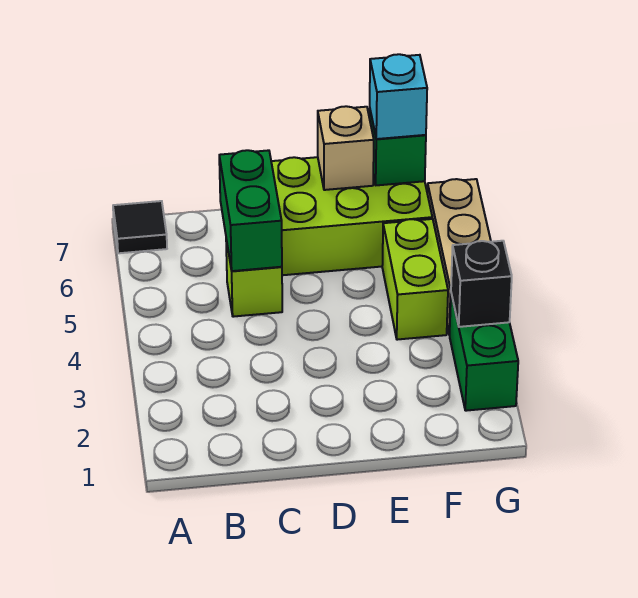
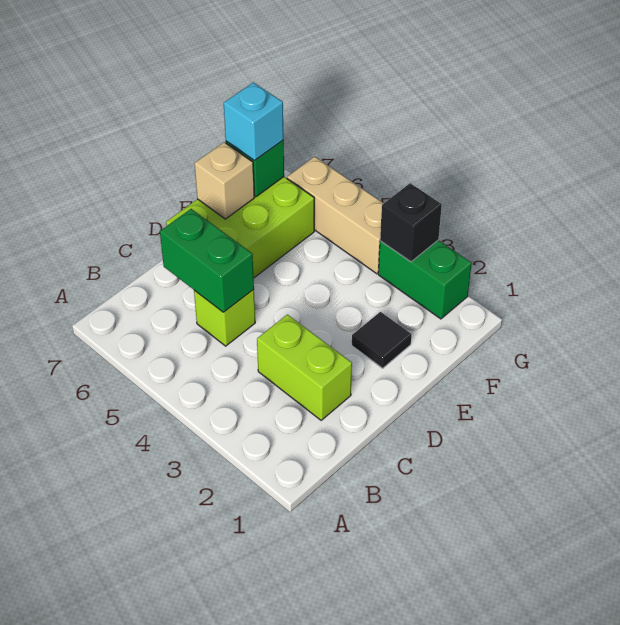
black 1x1 tile [113,201,167,253] -> black 1x1 tile moved to [352,312,412,368]
lime 1x2 brick [382,219,448,340] -> lime 1x2 brick moved to [257,314,352,420]

